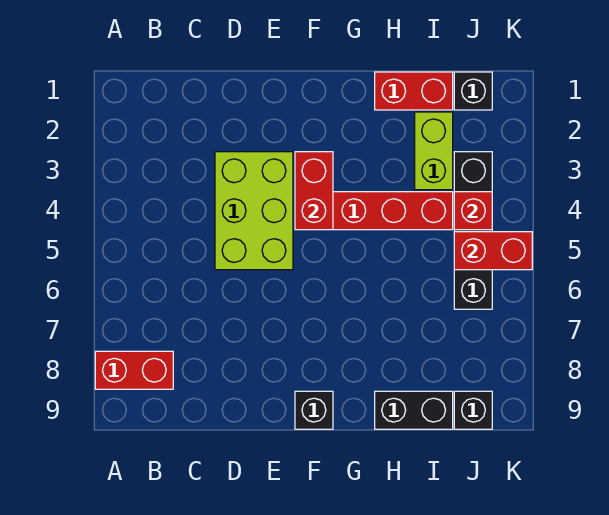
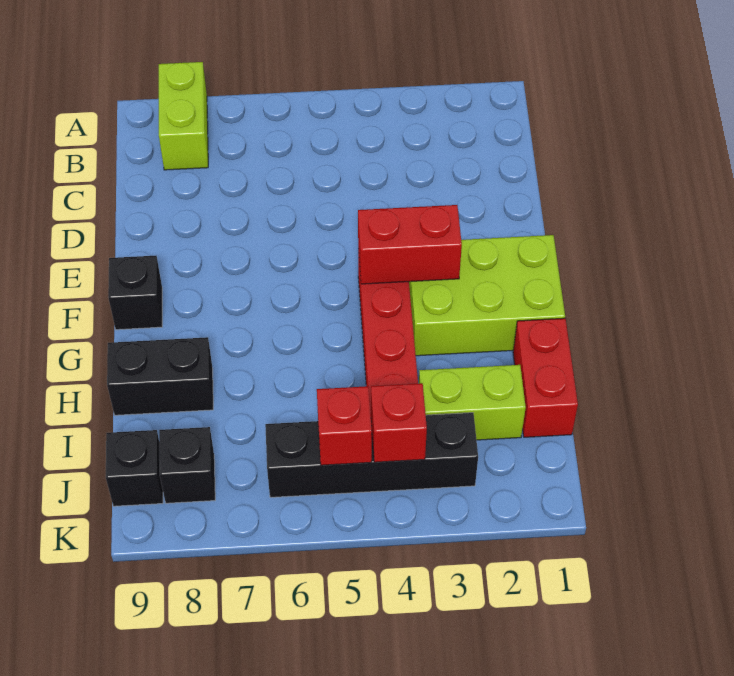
red 1x2 brick [95,351,173,389] -> lime 1x2 brick [159,62,208,170]
lime 2x3 brick [215,152,293,270] -> lime 2x3 brick moved to [409,235,565,356]
black 1x2 brick [375,391,453,429] -> black 1x2 brick turned to [107,337,213,415]
black 1x1 brick [454,72,492,110] -> black 1x1 brick moved to [159,427,215,503]
red 1x2 brick [454,232,532,270] -> red 1x1 brick [317,386,372,465]

